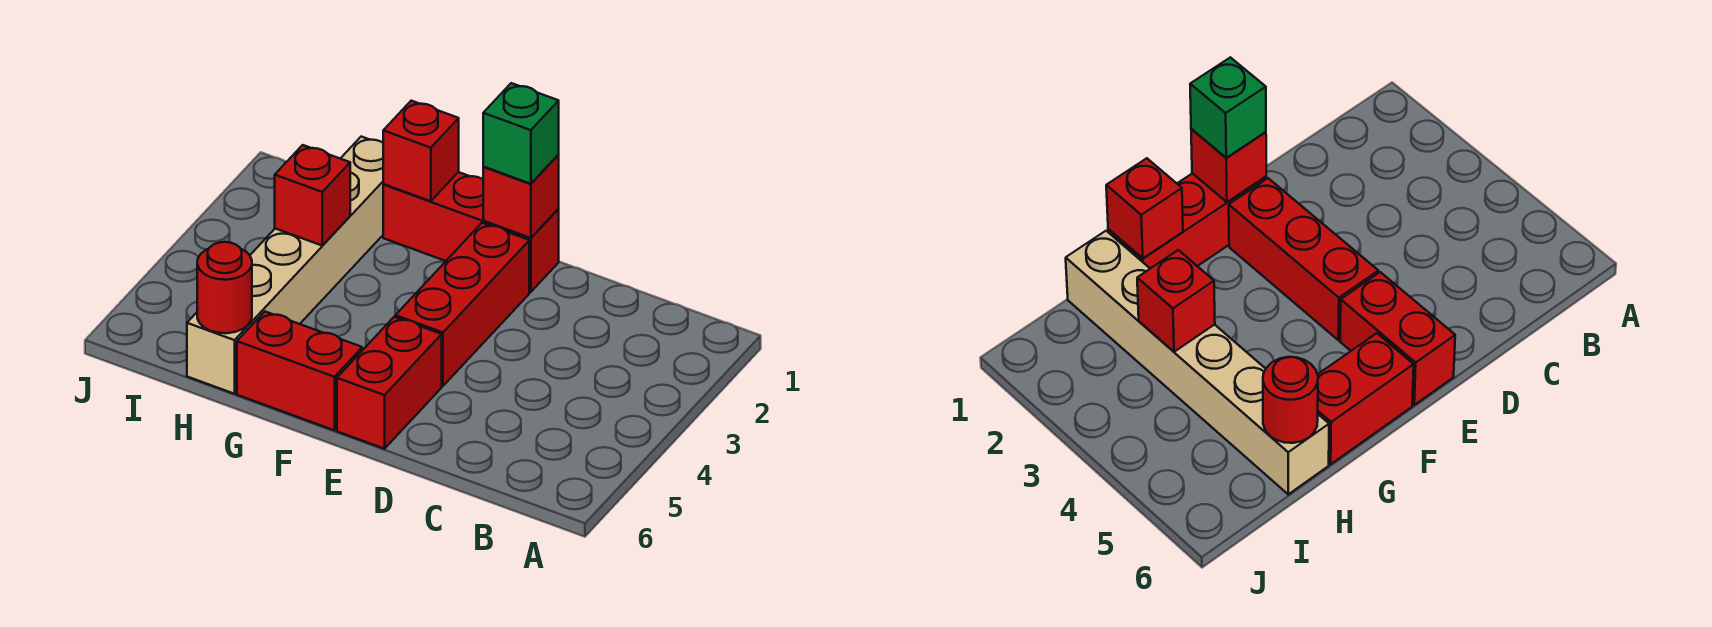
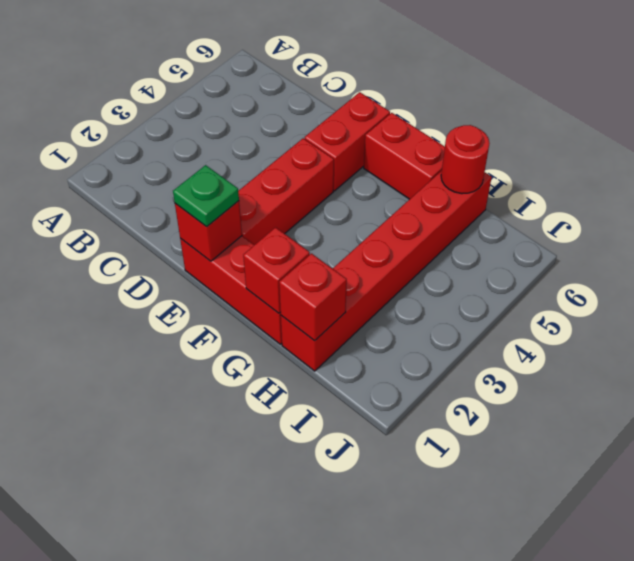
green 1x1 brick [483,83,559,184] -> green 1x1 plate [173,165,239,227]
tan 1x6 brick [187,137,384,394] -> red 1x6 brick [281,171,492,371]
red 1x1 brick [275,145,350,246] -> red 1x1 brick moved to [279,253,347,341]

